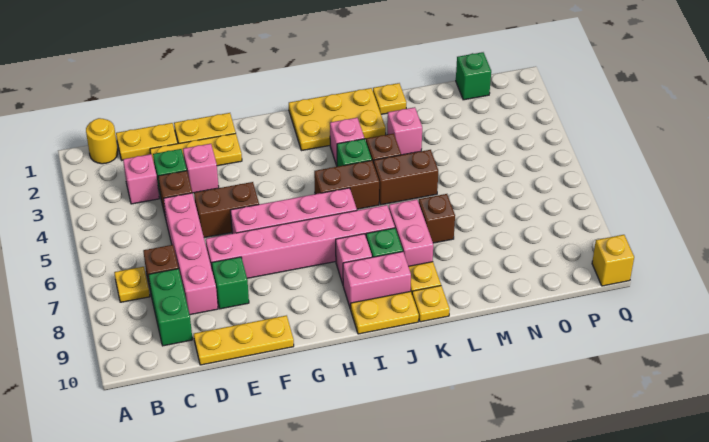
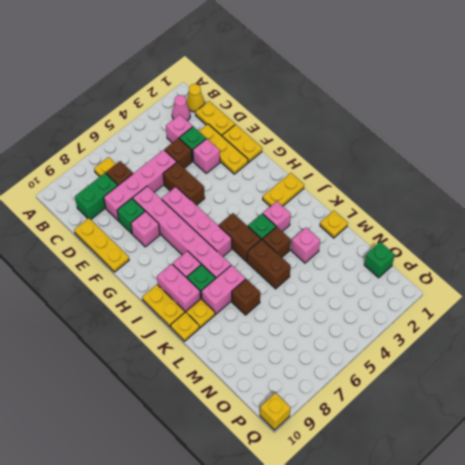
yellow 1x1 round brick [86,118,118,164] -> yellow 1x1 cone [186,84,205,112]
none -> pink 1x1 cone [172,95,190,121]
none -> pink 1x1 brick [131,211,160,247]
yellow 2x3 plate [289,88,386,151] -> yellow 1x2 plate [263,173,304,207]

